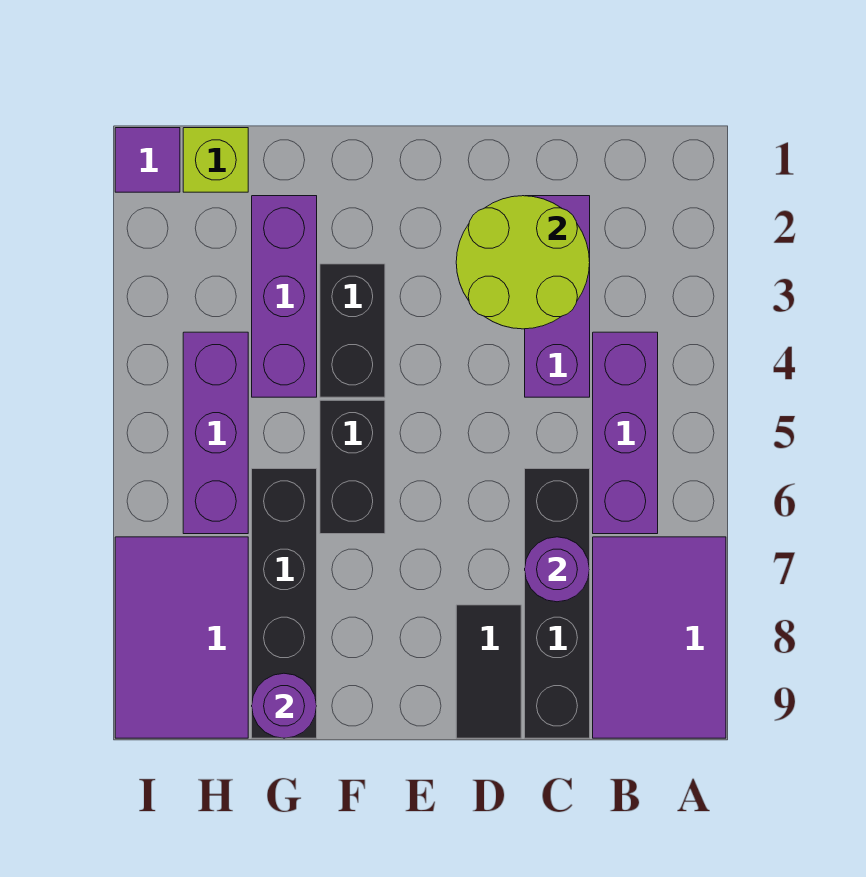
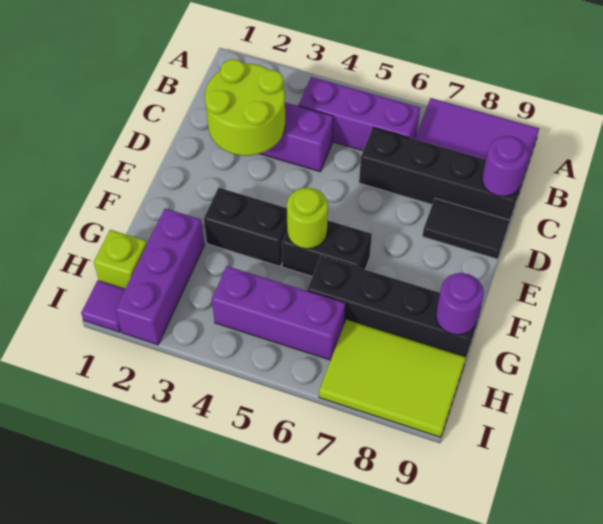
purple 1x1 round brick [525,537,590,602] -> purple 1x1 round brick moved to [482,136,529,196]
none -> lime 1x1 round brick [287,188,328,249]
purple 1x3 brick [252,196,317,397] -> purple 1x3 brick turned to [115,209,205,345]
purple 2x3 tile [115,537,248,738] -> lime 2x3 tile [319,320,466,437]

